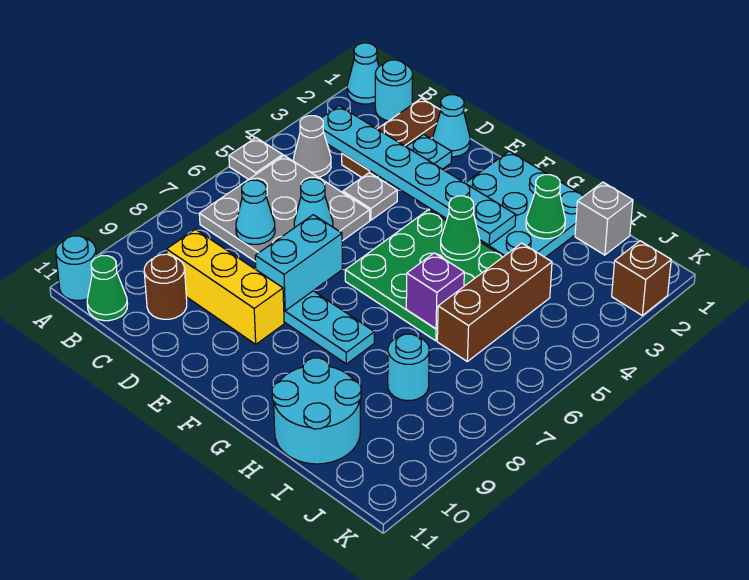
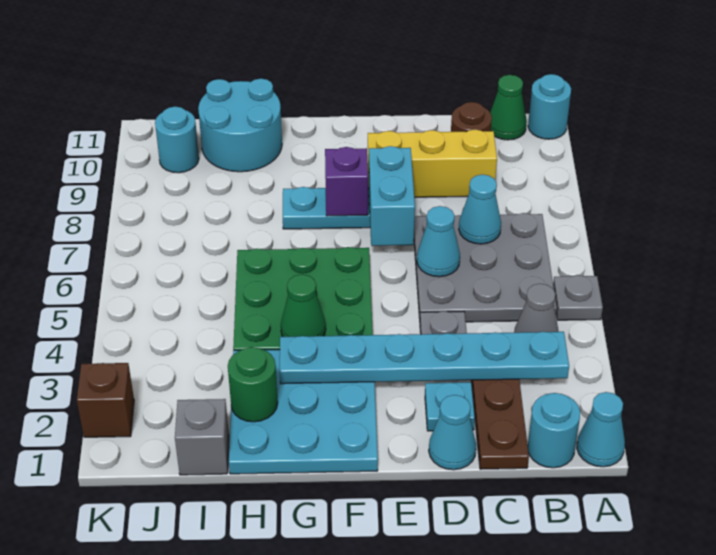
green 1x1 cone [526,175,565,239] -> green 1x1 round brick [228,347,278,422]
purple 1x1 brick [406,253,464,329] -> purple 1x1 brick moved to [325,147,368,216]
brown 1x3 brick [437,243,552,361] -> none
cyan 1x1 round brick [388,334,429,401] -> cyan 1x1 round brick moved to [155,107,199,173]

